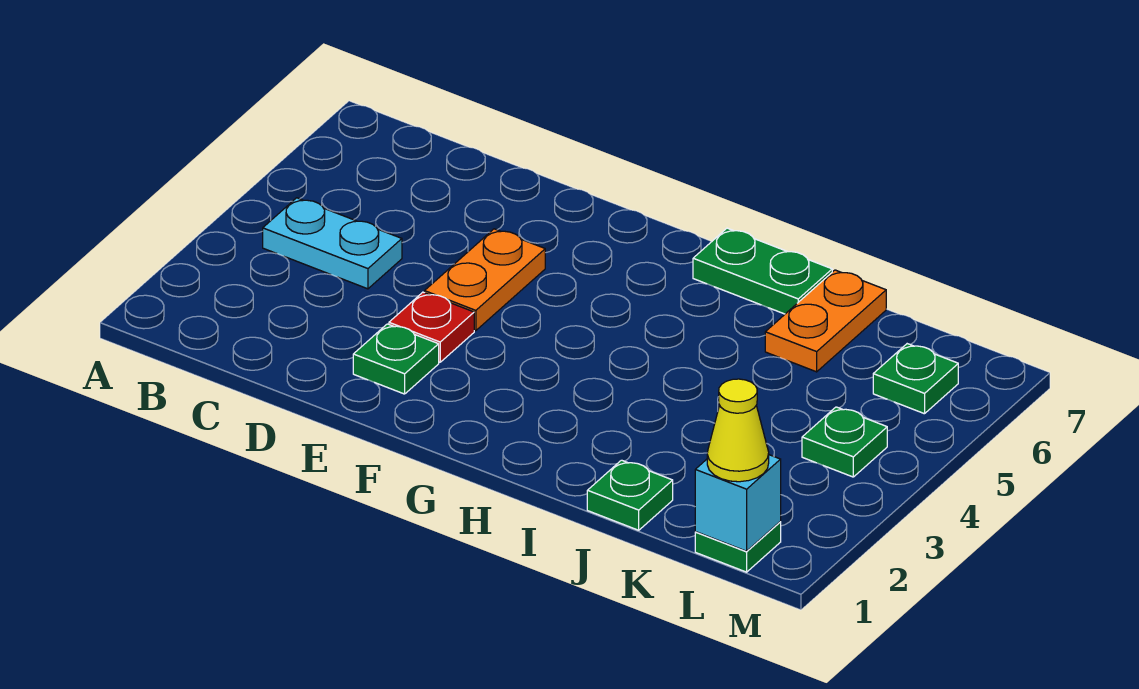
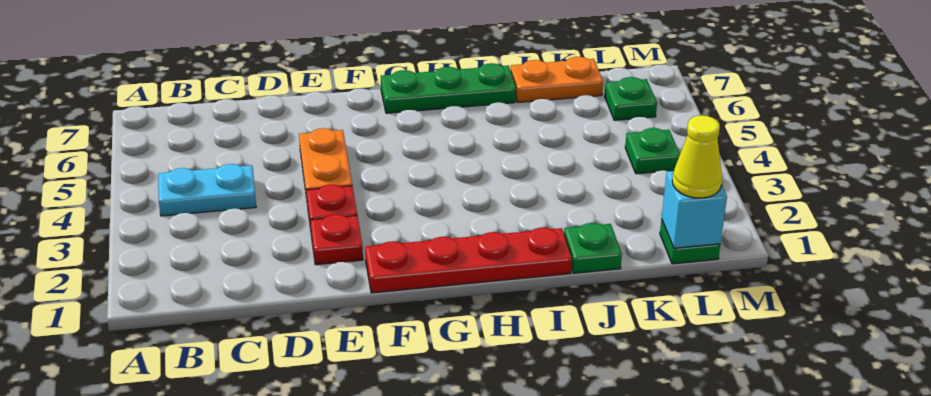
green 1x1 plate [353,324,439,394] -> red 1x1 plate [310,215,363,265]
none -> red 1x4 plate [365,227,572,293]
green 1x2 plate [693,228,832,314] -> green 1x3 plate [381,63,516,113]
orange 1x2 plate [765,270,886,372] -> orange 1x2 plate turned to [511,57,603,102]

